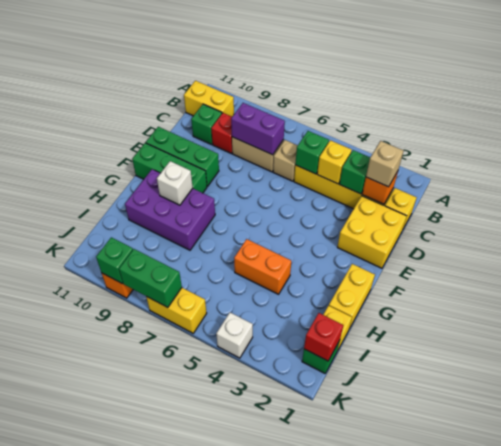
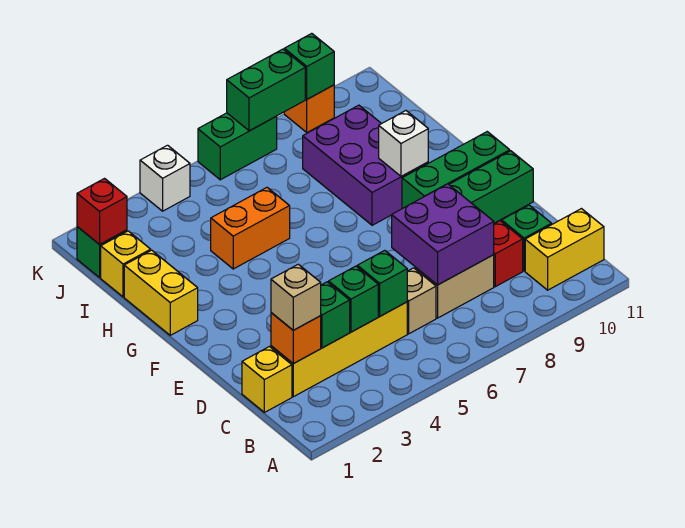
yellow 1x1 brick [317,140,352,184] -> green 1x1 brick [329,266,378,332]
purple 1x2 brick [231,103,285,155] -> purple 2x2 brick [392,184,494,285]
yellow 2x2 brick [337,196,407,268] -> none
purple 2x3 brick [125,169,215,250] -> purple 2x3 brick turned to [303,105,428,225]
yellow 1x2 brick [146,288,207,333] -> green 1x2 brick [198,113,277,180]

